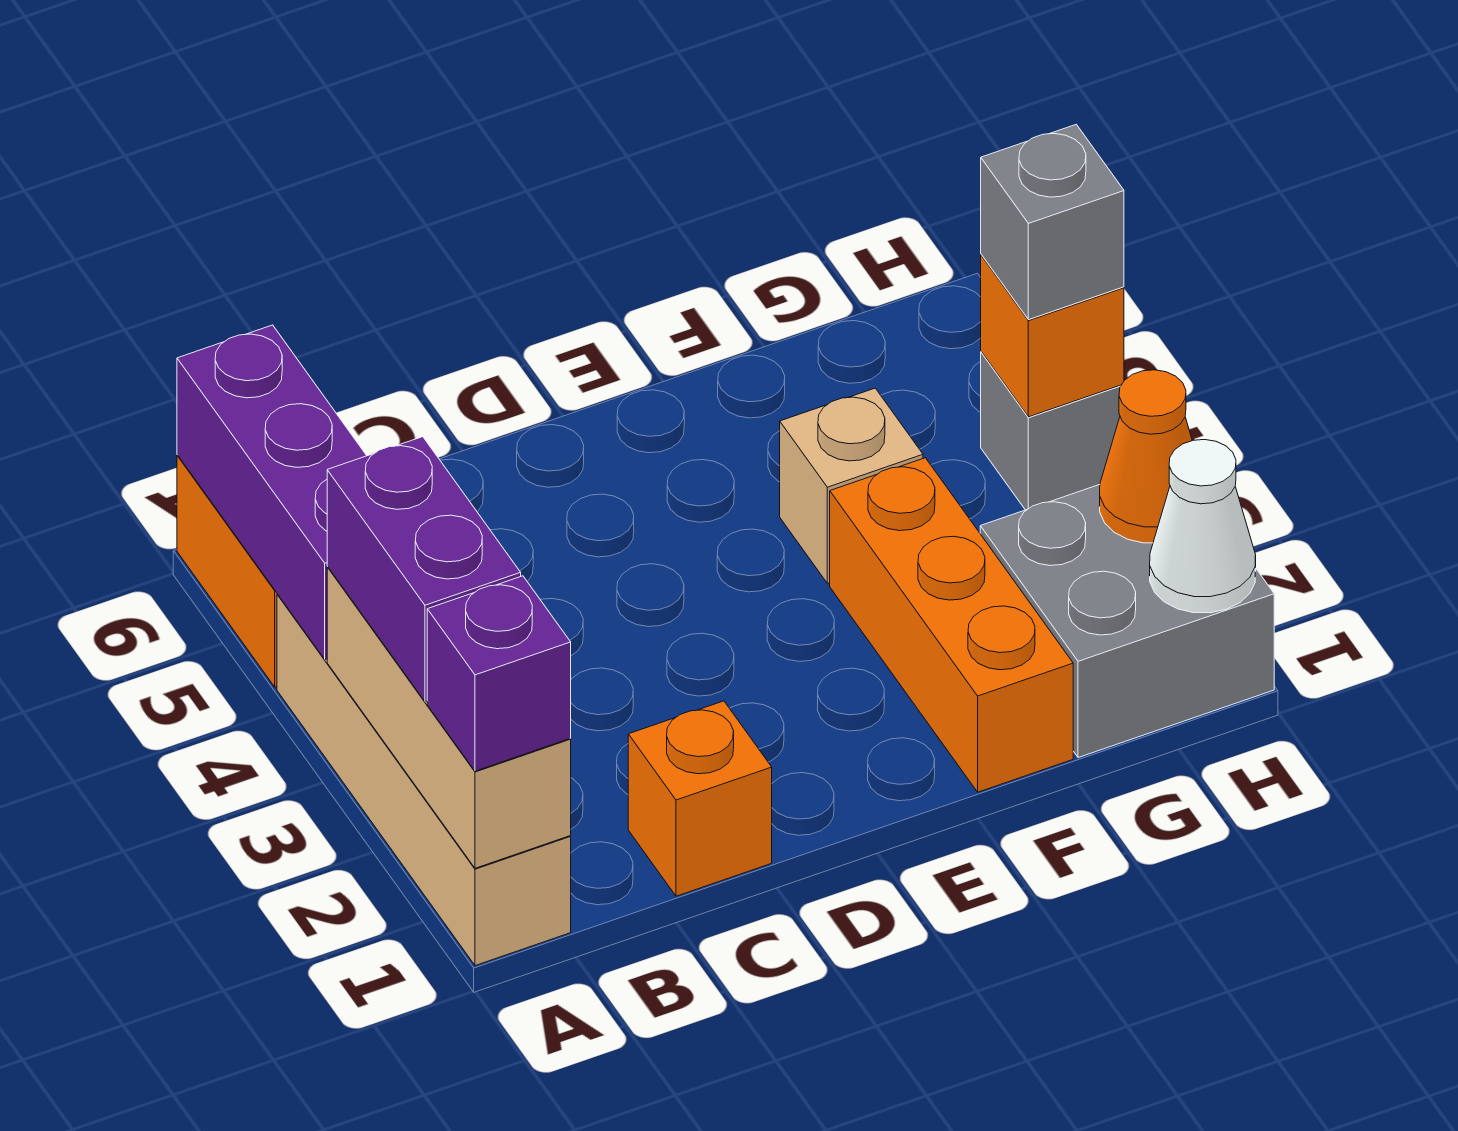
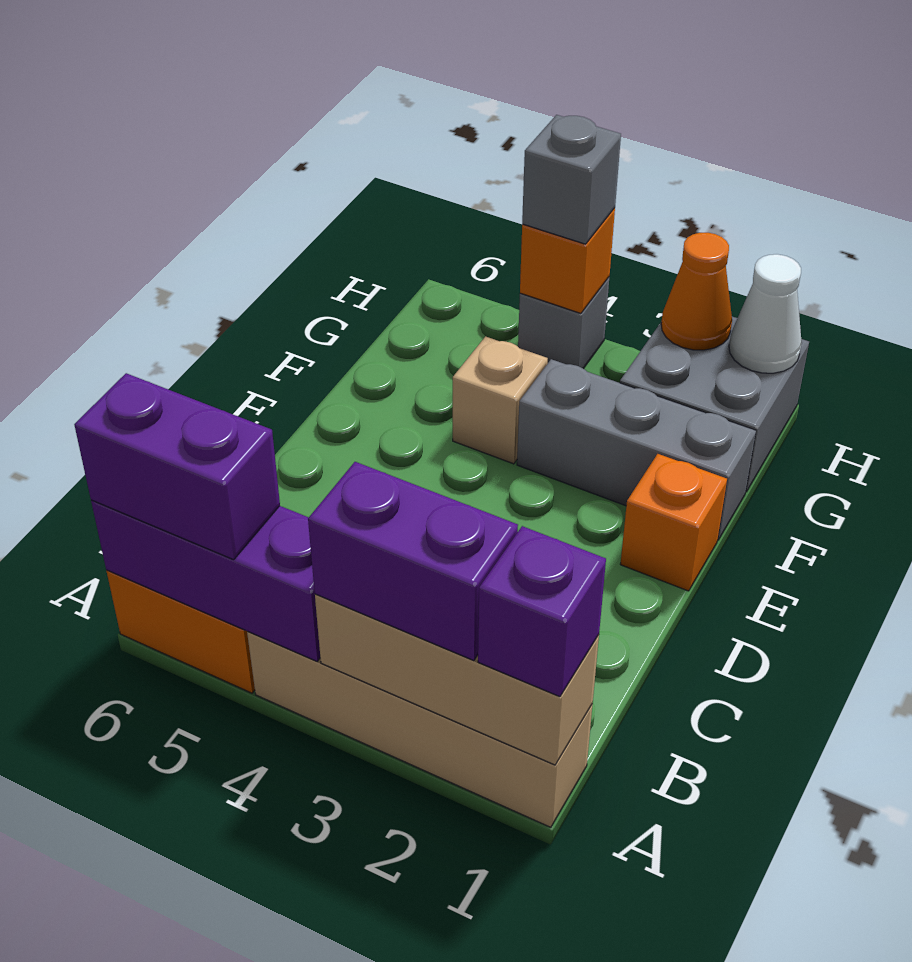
none -> purple 1x2 brick [74,373,280,560]
orange 1x1 brick [628,701,772,896] -> orange 1x1 brick moved to [620,454,727,591]
orange 1x3 brick [830,458,1073,792] -> grey 1x3 brick [517,359,756,540]

